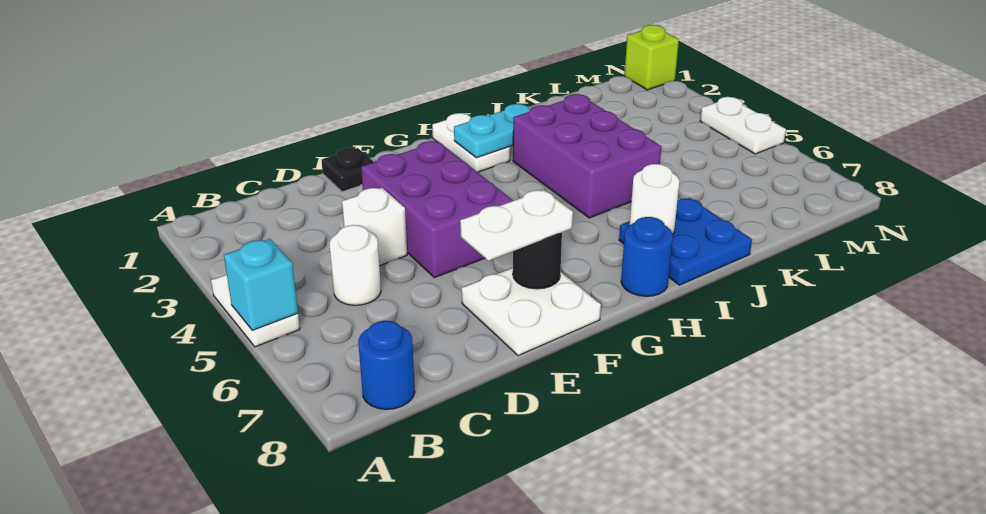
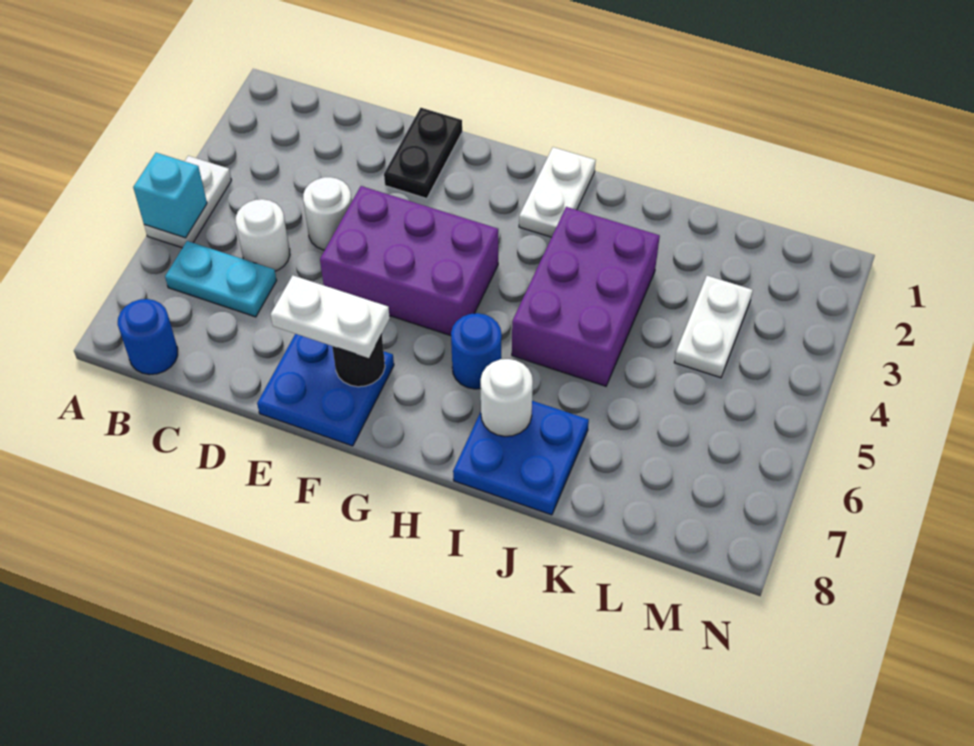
white 1x1 brick [342,188,407,266] -> white 1x1 round brick [303,177,352,250]
black 1x1 plate [322,148,373,192] -> black 1x2 plate [384,108,462,198]
purple 2x3 brick [361,141,513,278] -> purple 2x3 brick turned to [320,186,498,336]
white 2x2 plate [462,268,601,356] -> blue 2x2 plate [257,334,394,446]
cyan 1x2 plate [454,104,530,158] -> cyan 1x2 plate moved to [165,241,277,317]
blue 1x1 round brick [621,217,673,296] -> blue 1x1 round brick moved to [451,313,502,389]
lime 1x1 brick [624,25,679,90] -> none
white 1x2 plate [700,97,786,154] -> white 1x2 plate moved to [674,276,753,378]

